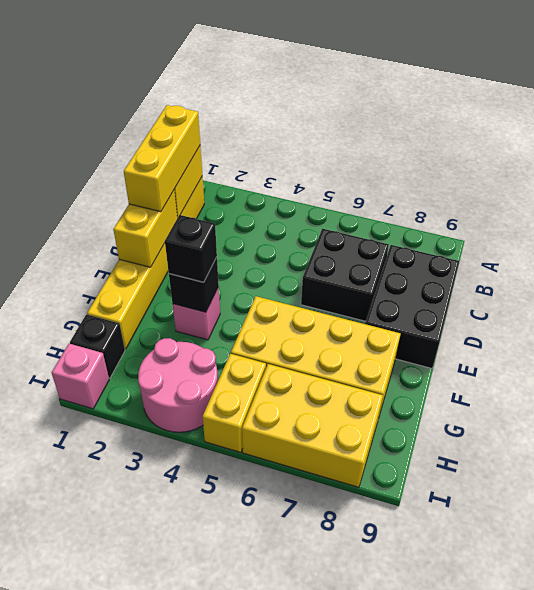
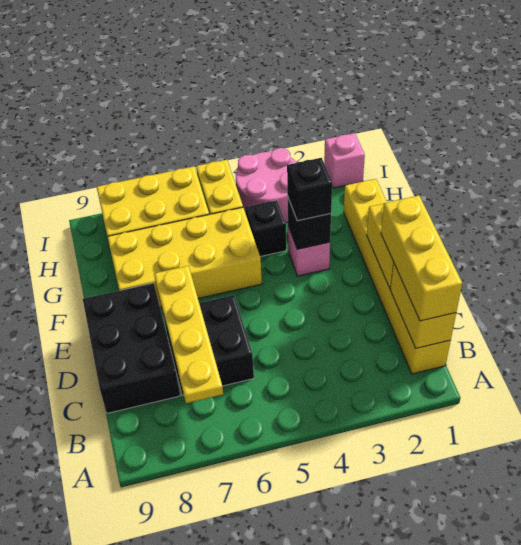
none -> yellow 1x4 plate [154,266,223,403]
black 1x1 brick [70,314,125,378] -> black 1x1 brick moved to [245,200,286,257]

